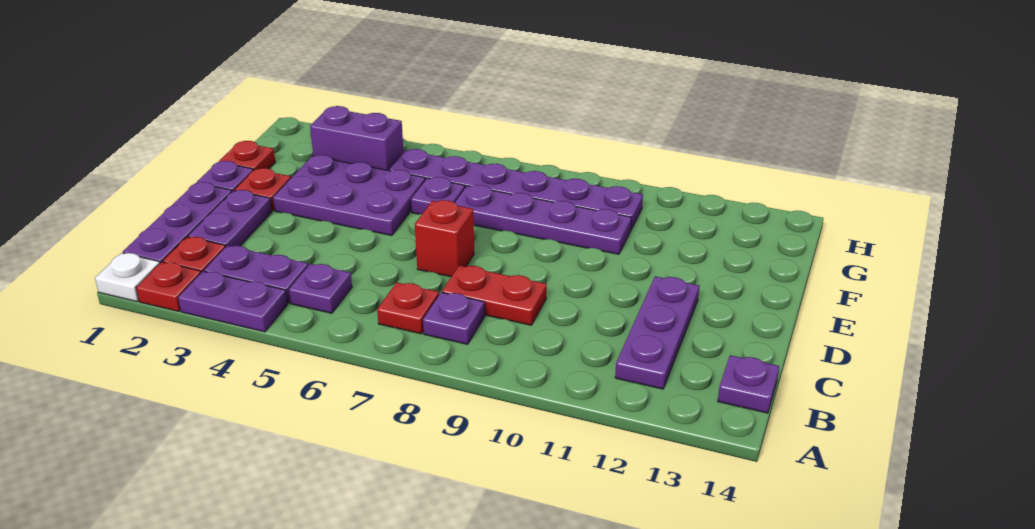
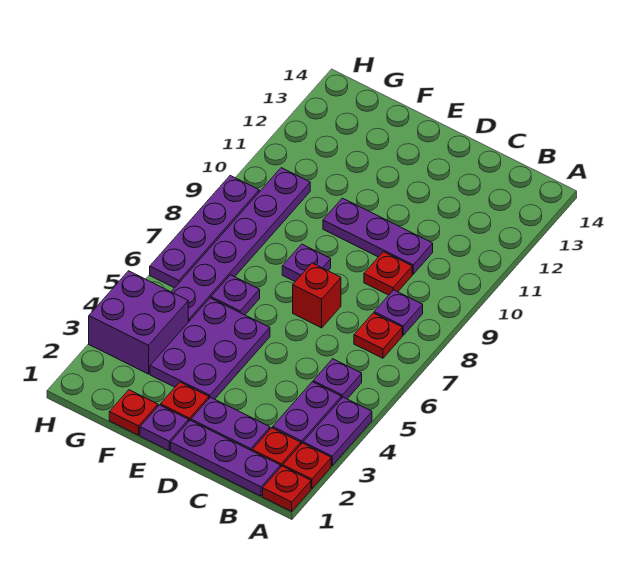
white 1x1 plate [95,253,160,302] -> red 1x1 plate [263,466,311,511]
purple 1x3 plate [615,277,699,389] -> purple 1x3 plate moved to [323,198,433,274]
purple 1x1 plate [718,355,779,413] -> purple 1x1 plate moved to [282,244,331,281]
red 1x2 plate [442,265,547,325] -> red 1x1 plate [364,252,412,295]
purple 1x4 plate [455,185,632,254] -> purple 1x4 plate moved to [150,176,259,288]
purple 1x2 brick [310,106,404,171] -> purple 2x2 brick [89,271,188,374]

